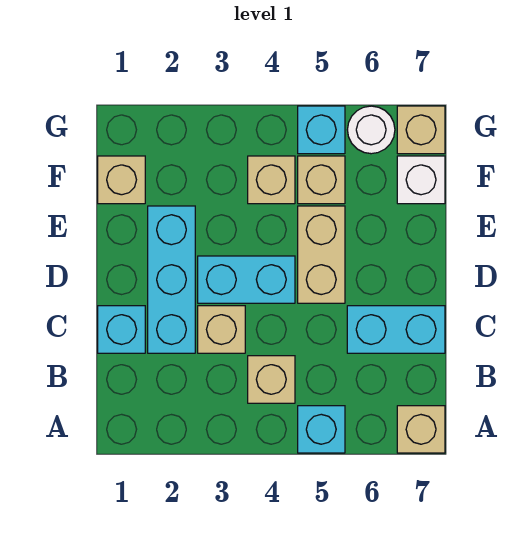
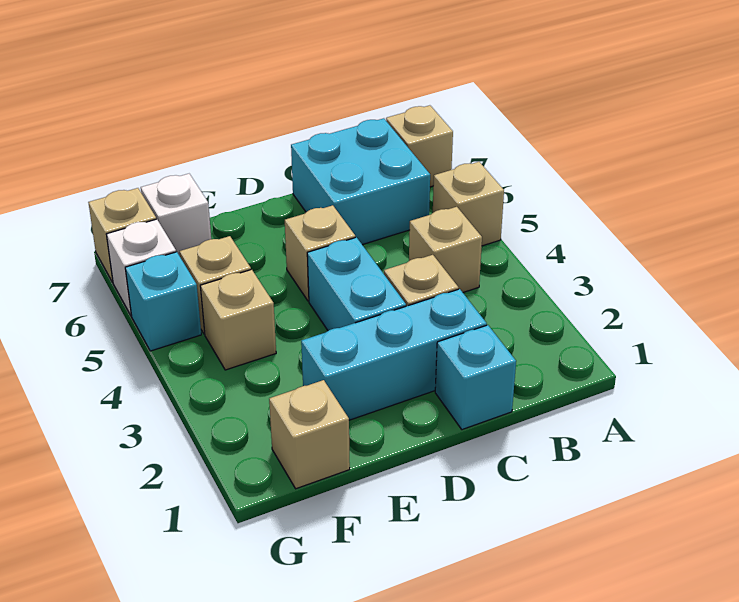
cyan 1x1 brick [298,406,345,453] -> tan 1x1 brick [433,162,504,246]
cyan 1x2 brick [347,306,445,353] -> cyan 2x2 brick [291,118,430,245]
tan 1x2 brick [298,206,345,303] -> tan 1x1 brick [285,205,355,301]
white 1x1 round brick [347,106,395,154] -> white 1x1 brick [107,219,176,316]

